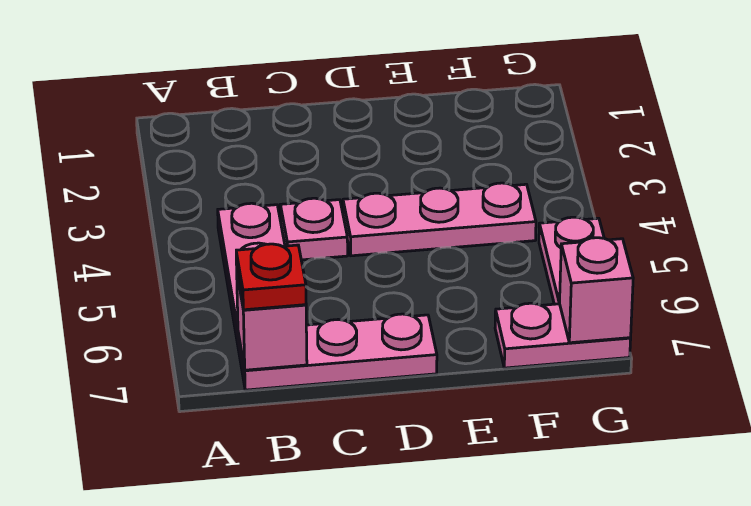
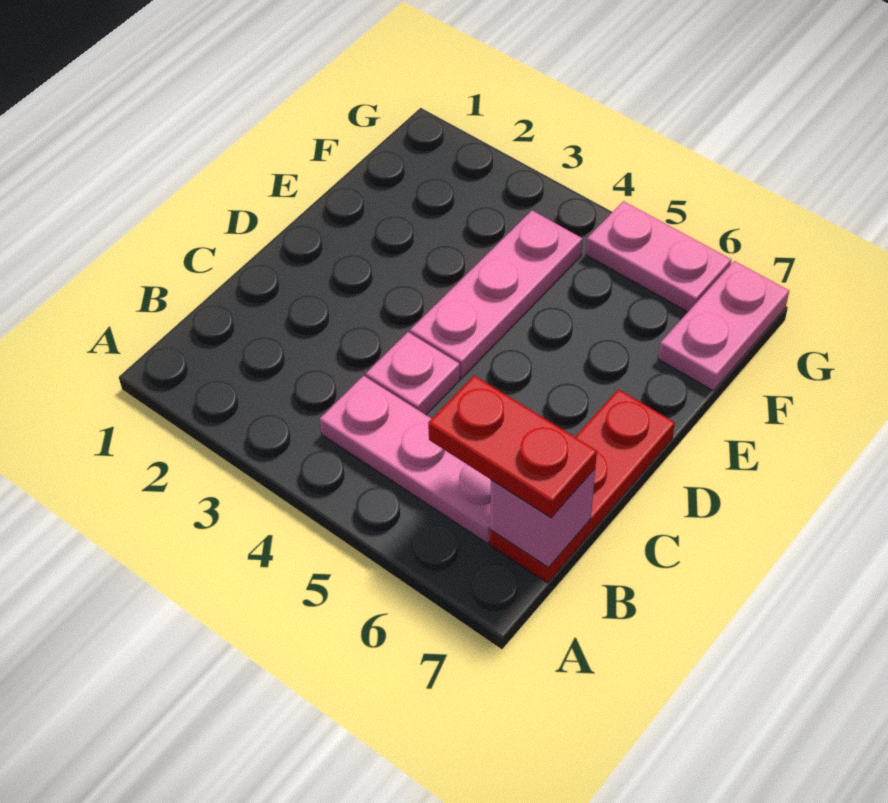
pink 1x3 plate [238,314,437,390] -> red 1x3 plate [490,389,675,583]
red 1x1 plate [236,244,306,310] -> red 1x2 plate [428,376,597,518]
pink 1x1 brick [560,238,633,343] -> none

